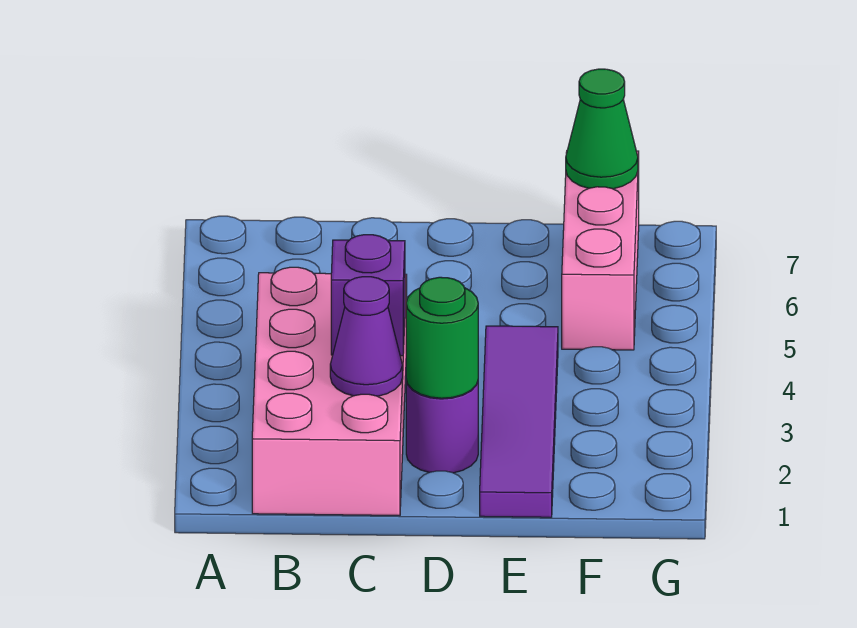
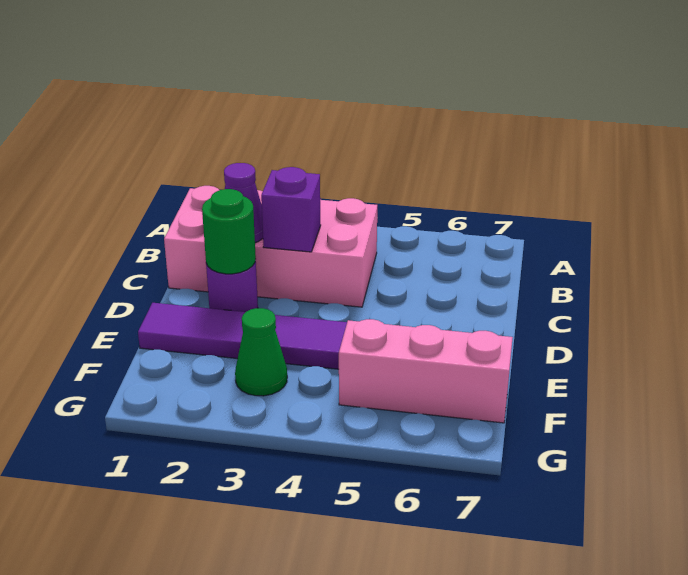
green 1x1 cone [566,69,638,189] -> green 1x1 cone moved to [235,308,287,396]

